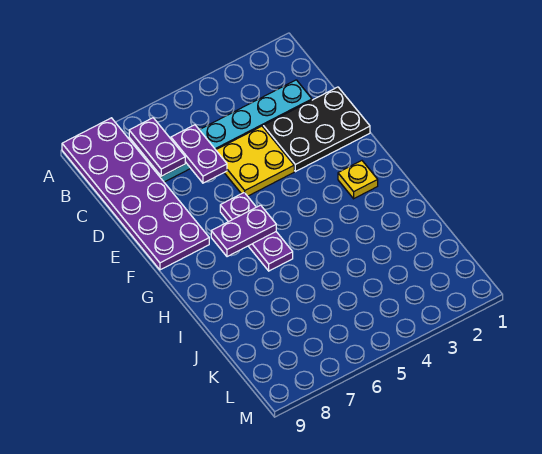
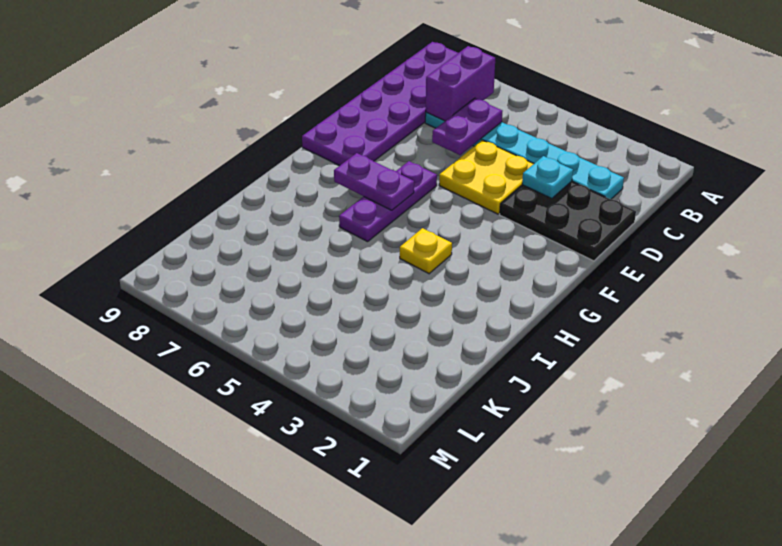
purple 1x2 plate [129,118,185,176] -> purple 1x2 brick [426,46,495,121]
none -> cyan 1x1 plate [522,156,573,199]
yellow 1x1 plate [338,161,378,199] -> yellow 1x1 plate moved to [400,228,452,274]

